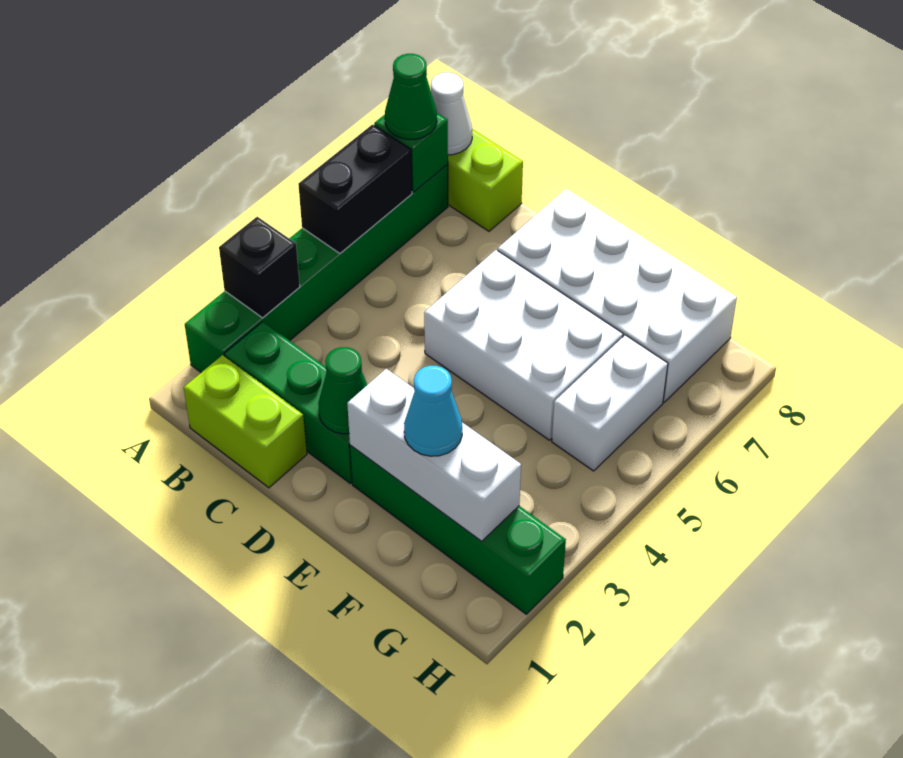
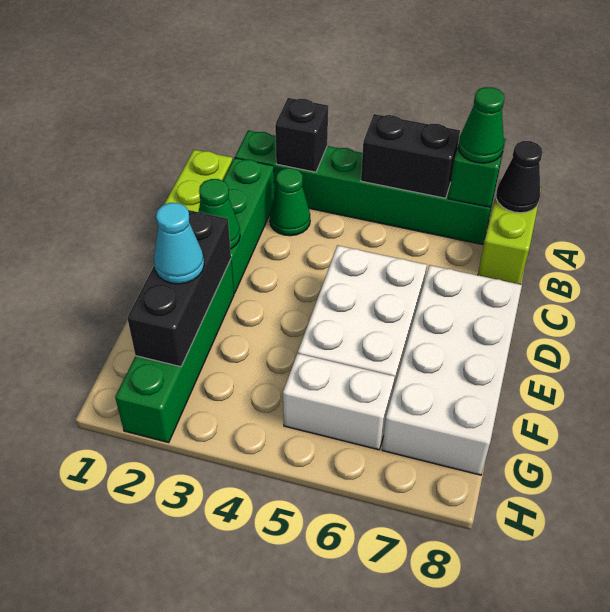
white 1x1 cone [431,72,472,155] -> black 1x1 cone [496,141,543,213]
none -> green 1x1 cone [270,168,310,236]
white 1x3 brick [347,369,521,541] -> black 1x3 brick [127,210,231,367]

